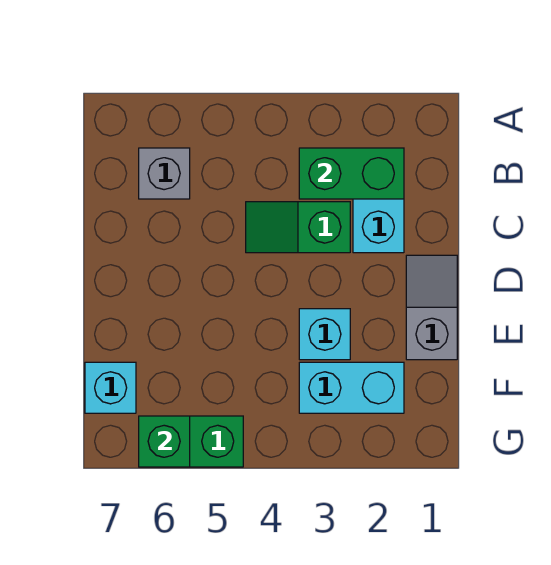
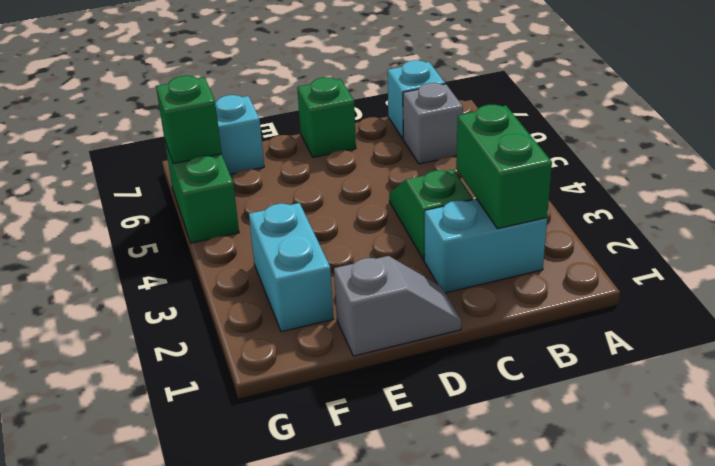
none -> green 1x1 brick [297,77,356,157]
cyan 1x1 brick [299,309,350,360] -> cyan 1x1 brick moved to [387,60,445,139]

